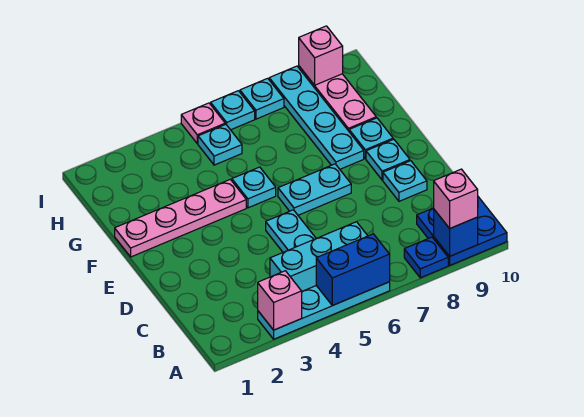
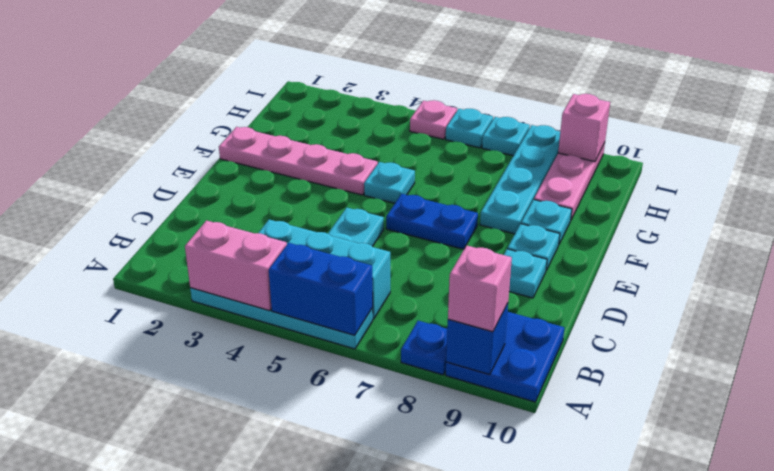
pink 1x1 brick [258,271,302,330] -> pink 1x2 brick [185,220,287,311]
cyan 1x2 plate [278,164,351,215] -> blue 1x2 plate [386,194,478,249]
cyan 1x1 plate [198,124,242,165] -> none

